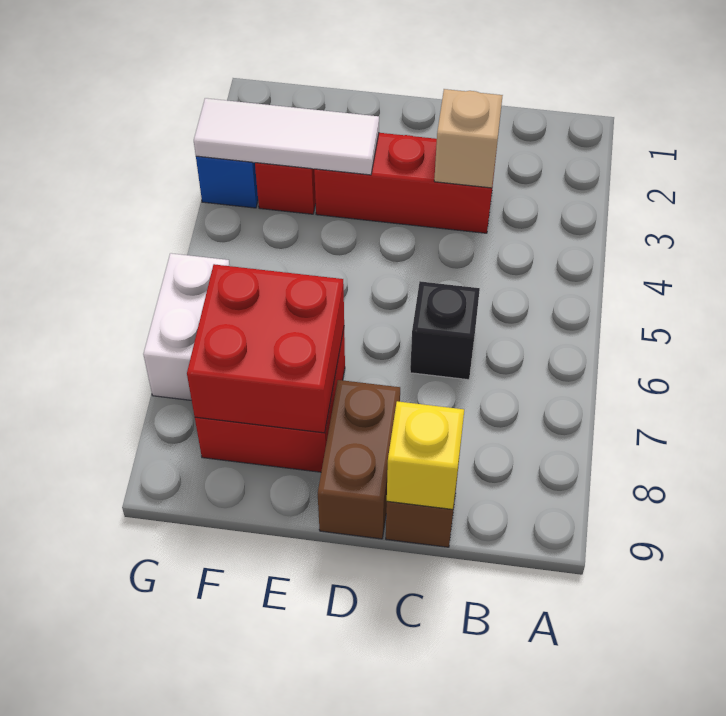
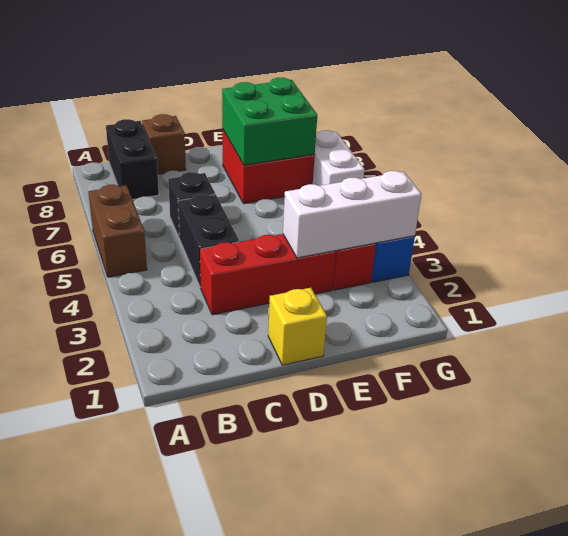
none -> black 1x2 brick [106,119,159,200]
tan 1x1 brick [434,89,503,188] -> none
none -> black 1x2 brick [178,194,239,287]
yellow 1x1 brick [387,401,464,509] -> yellow 1x1 brick moved to [268,288,327,365]
brown 1x2 brick [318,380,400,539] -> brown 1x2 brick moved to [88,185,147,277]
white 1x3 tile [194,98,379,175] -> white 1x3 brick [283,171,422,258]
red 2x2 brick [187,264,344,433] -> green 2x2 brick [222,78,317,165]

